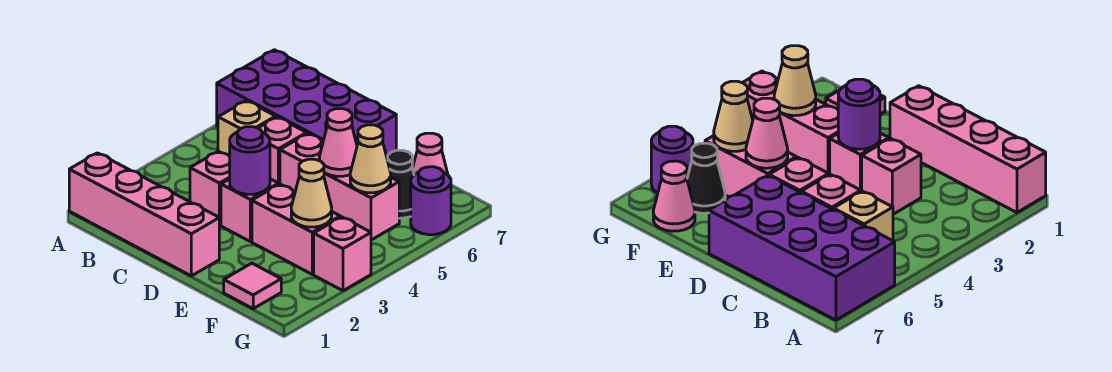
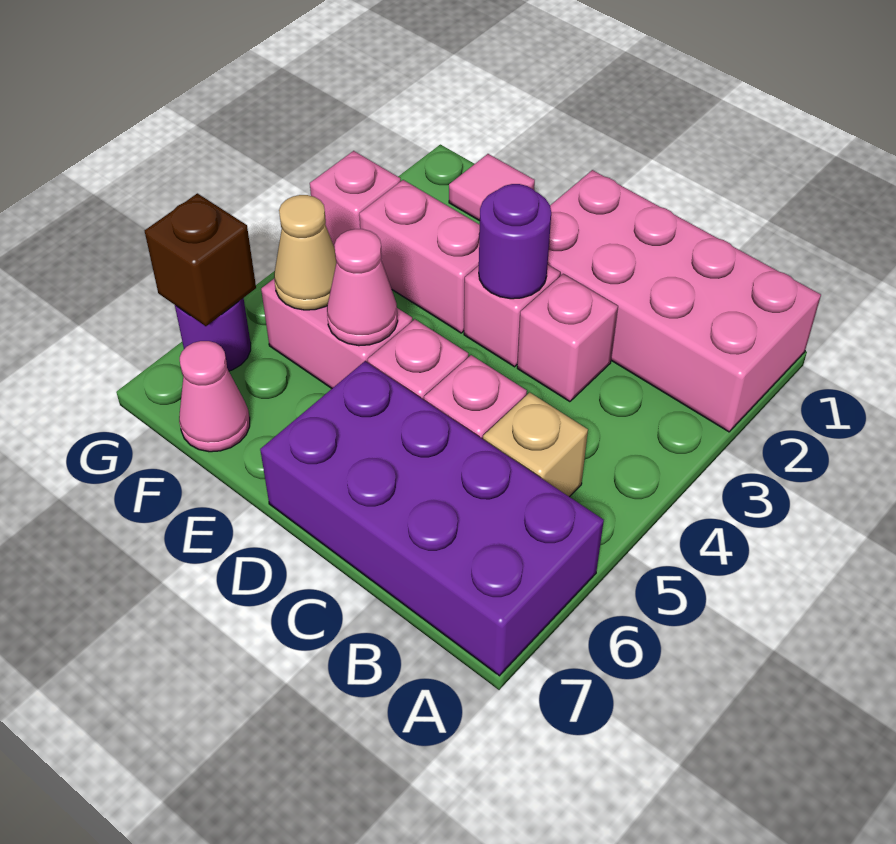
pink 1x4 brick [69,153,219,276] -> pink 2x4 brick [548,170,821,432]
tan 1x1 cone [291,159,332,227] -> none
black 1x1 cone [388,150,414,218] -> none
none -> brown 1x1 brick [145,193,256,326]

